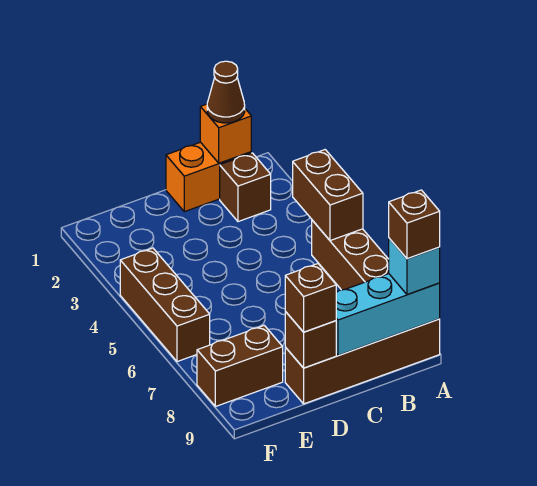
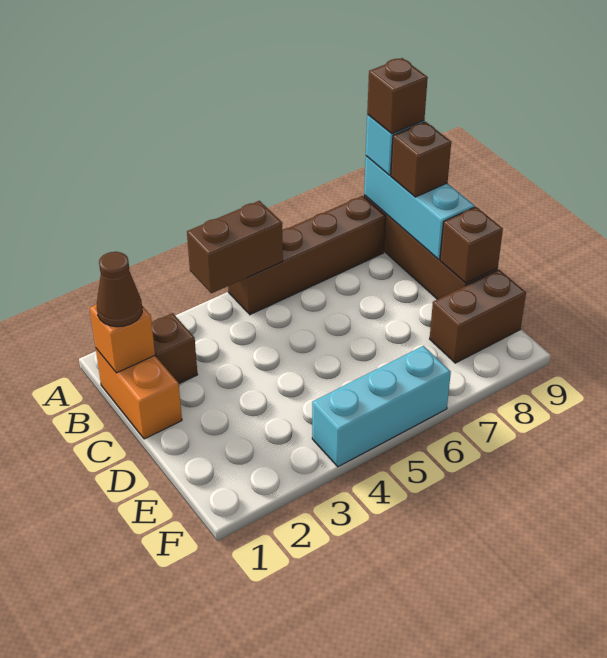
brown 1x1 brick [285,264,336,332] -> brown 1x1 brick moved to [391,122,451,197]
brown 1x2 brick [197,325,283,407] -> brown 1x2 brick turned to [430,270,526,363]
brown 1x3 brick [120,248,210,362] -> cyan 1x3 brick [312,346,451,467]

